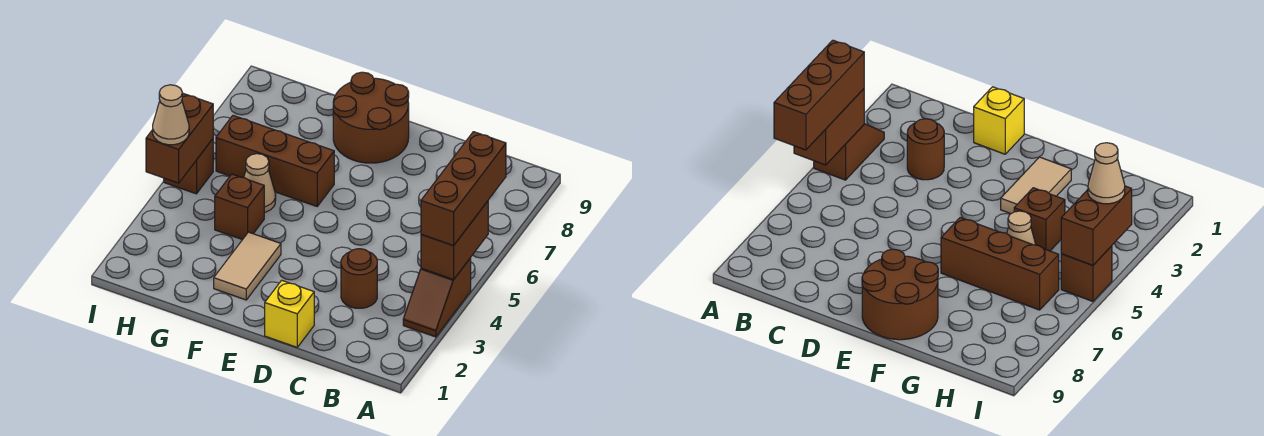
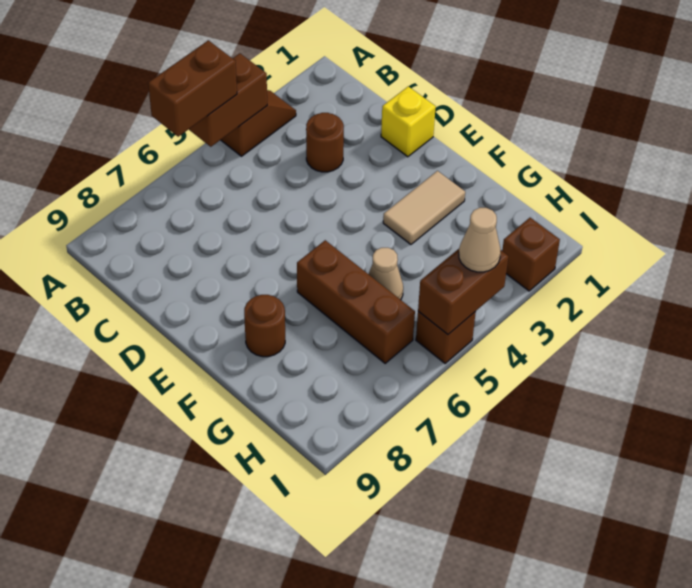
brown 1x3 brick [421,132,506,246] -> brown 1x2 brick [148,40,237,137]
brown 2x2 round brick [333,72,409,163] -> brown 1x1 round brick [244,295,285,357]
brown 1x1 brick [215,174,264,240] -> brown 1x1 brick moved to [502,218,560,291]

